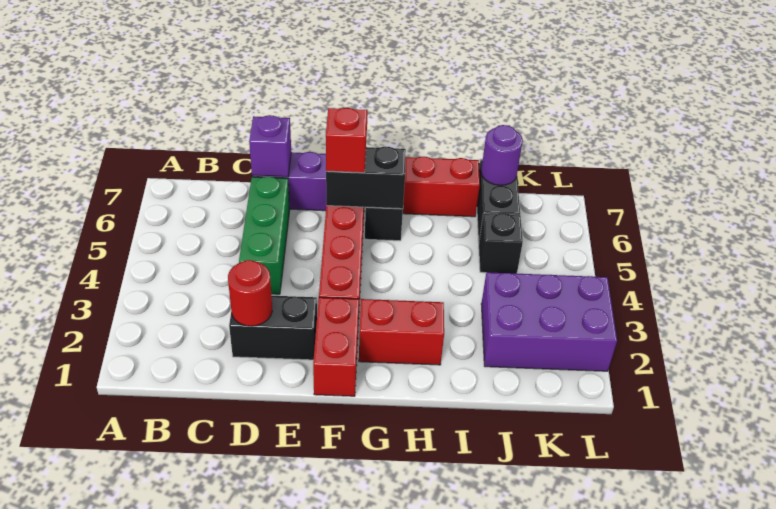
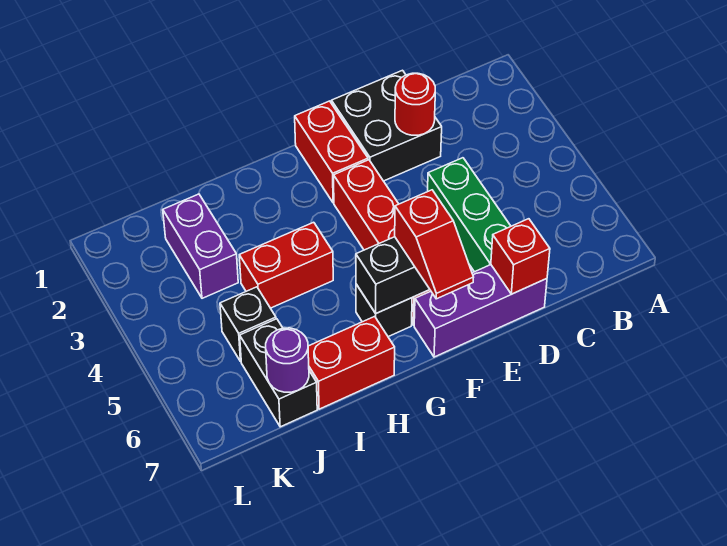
black 1x2 brick [229,296,317,360] -> black 2x2 brick [332,70,442,181]
purple 1x1 brick [249,115,291,177] -> red 1x1 brick [491,219,550,294]
red 1x2 brick [359,299,444,365] -> red 1x2 brick moved to [239,222,333,308]
purple 2x3 brick [481,272,617,371] -> purple 1x2 brick [163,194,238,298]

